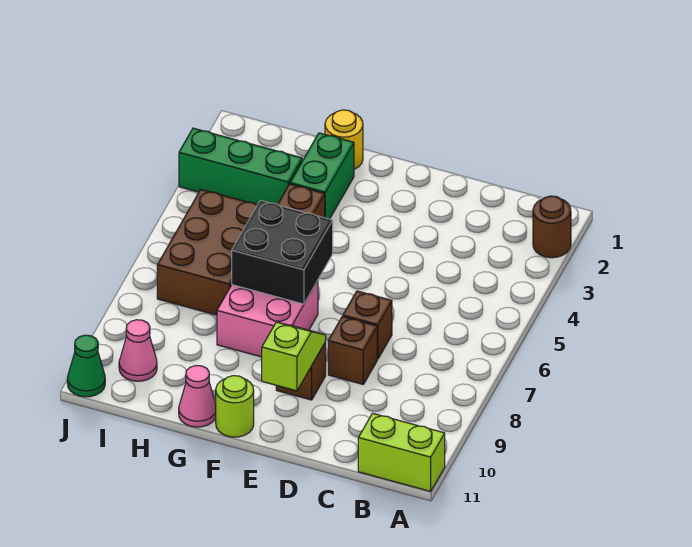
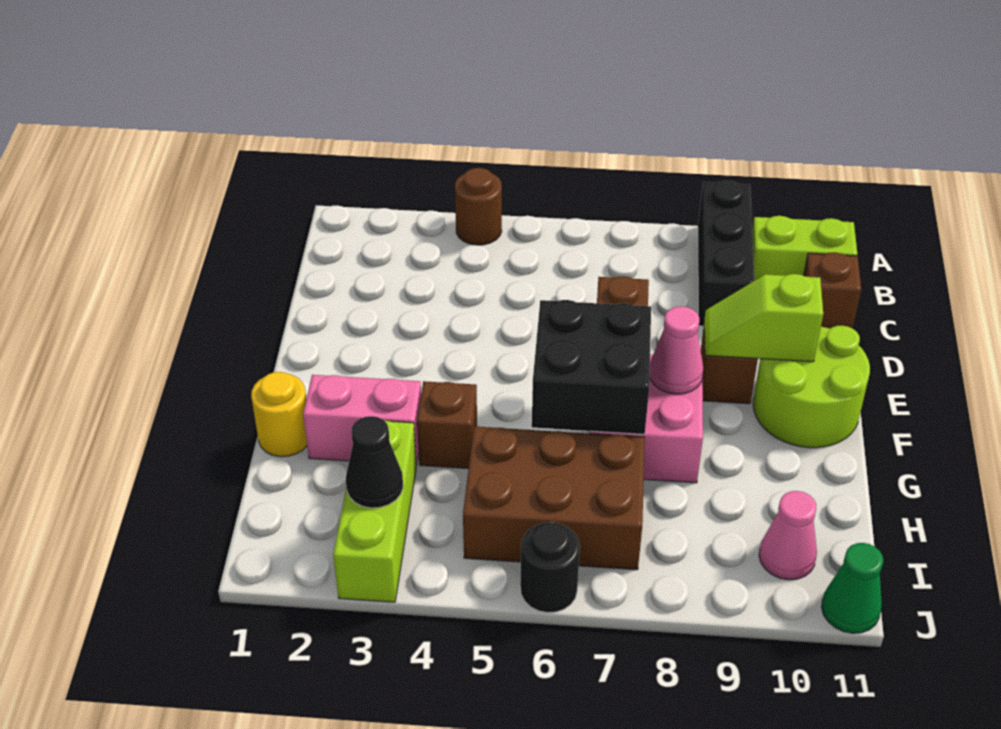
brown 1x1 round brick [533,196,571,258] -> brown 1x1 round brick moved to [455,168,502,245]
none -> black 1x3 brick [698,181,755,326]
lime 1x2 brick [358,413,445,491] -> lime 1x2 brick turned to [752,216,857,280]
brown 1x1 brick [328,317,377,384] -> brown 1x1 brick moved to [804,252,861,329]
lime 1x1 round brick [216,376,254,437] -> lime 2x2 round brick [753,326,870,448]
green 1x2 brick [290,133,354,219] -> pink 1x2 brick [303,375,421,465]
pink 1x1 cone [179,366,216,427] -> pink 1x1 cone moved to [650,306,703,394]
green 1x3 brick [179,128,302,205] -> lime 1x3 brick [333,420,416,602]
none -> black 1x1 cone [346,416,403,508]
none -> black 1x1 round brick [520,522,580,613]

